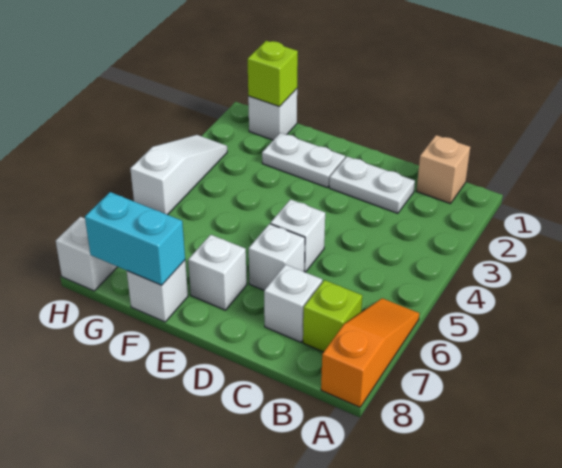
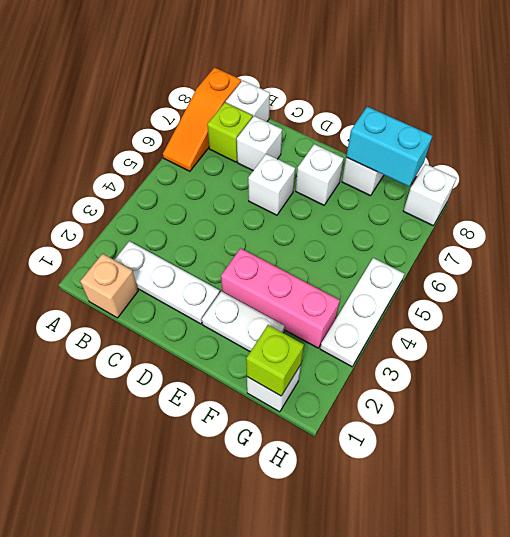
white 1x2 plate [329,157,415,213] -> white 1x3 plate [115,241,220,324]
white 1x1 brick [270,199,325,272] -> white 1x1 brick moved to [226,80,270,122]
none -> pink 1x3 brick [221,248,340,348]
white 1x3 slope [130,135,227,215] -> white 1x3 plate [320,258,404,367]

